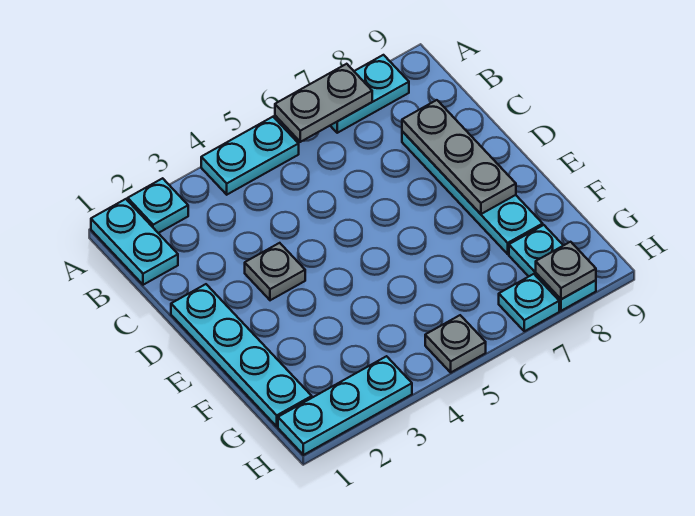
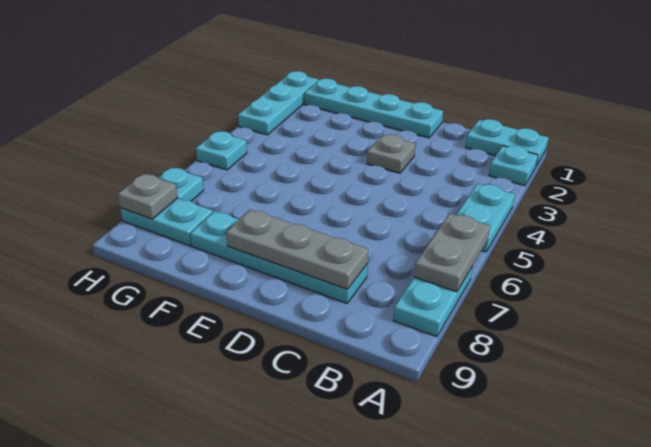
grey 1x1 plate [425,315,486,372] -> cyan 1x1 plate [196,131,247,170]

